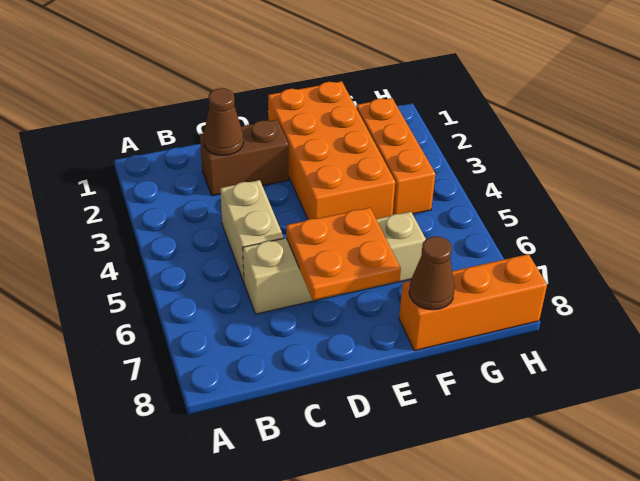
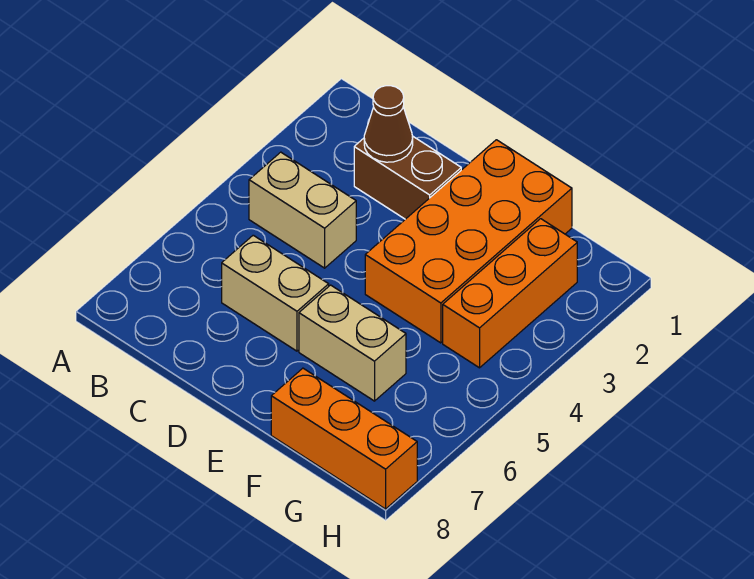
tan 1x2 brick [220,180,284,282] -> tan 1x2 brick turned to [249,152,356,268]
orange 2x2 plate [286,208,401,300] -> none
brown 1x1 cone [409,236,455,310] -> none

